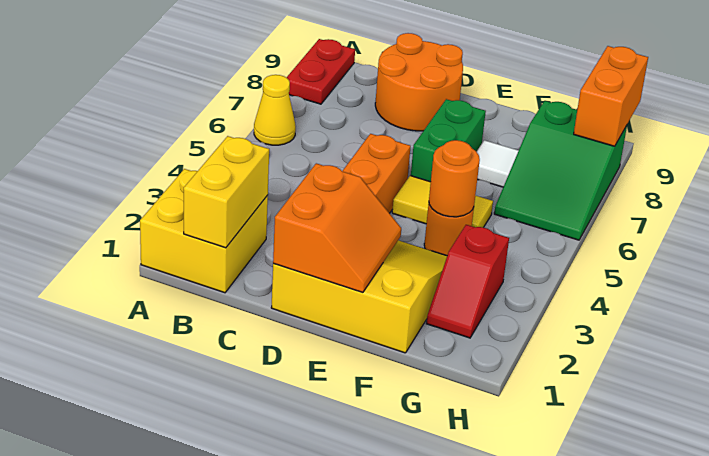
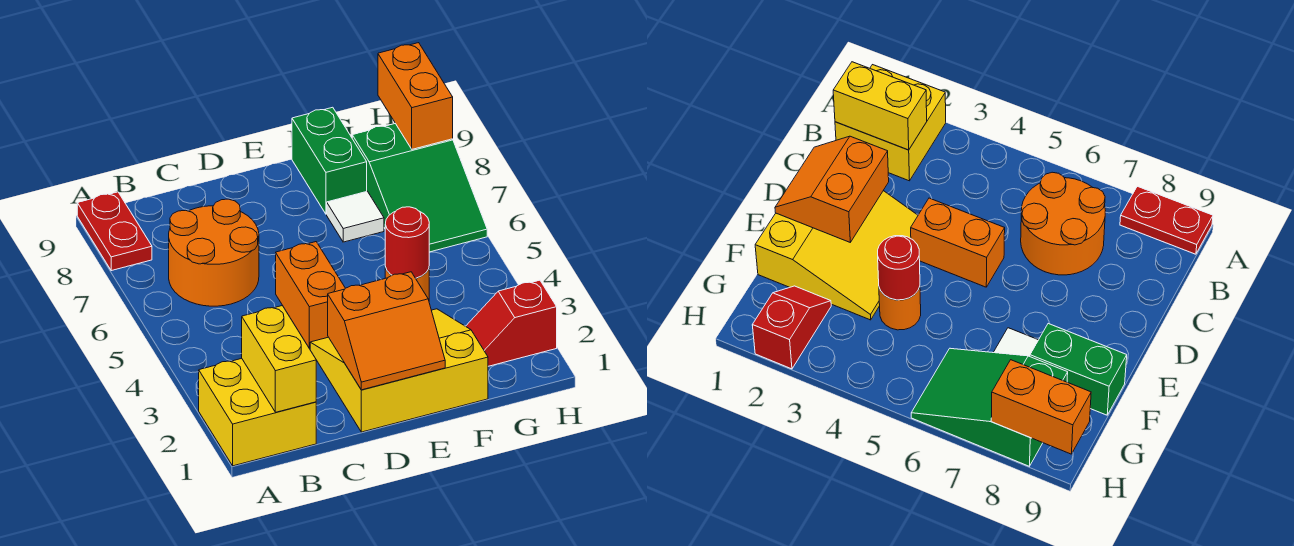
yellow 1x1 cone [254,75,296,145] -> none
orange 2x2 round brick [375,33,463,131] -> orange 2x2 round brick moved to [169,199,259,306]
orange 2x2 slope [273,163,401,292] -> orange 2x2 slope turned to [328,272,445,390]
yellow 1x2 tile [392,176,493,227] -> none
green 1x2 brick [411,99,486,182] -> green 1x2 brick moved to [292,107,367,214]
orange 1x1 round brick [429,140,480,217] -> red 1x1 round brick [385,207,429,278]
red 1x2 slope [426,225,509,338] -> red 1x2 slope turned to [466,280,557,366]

